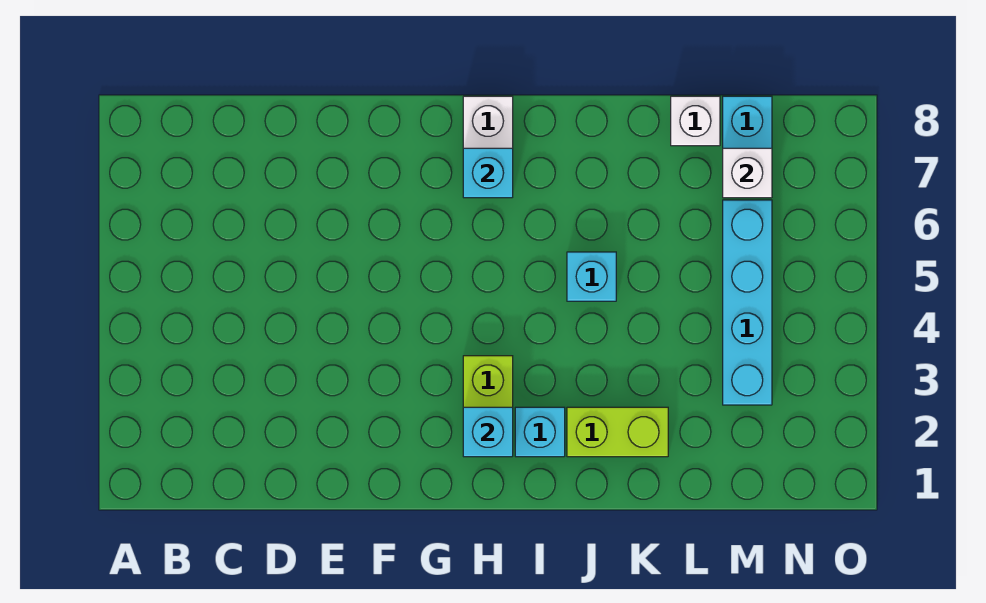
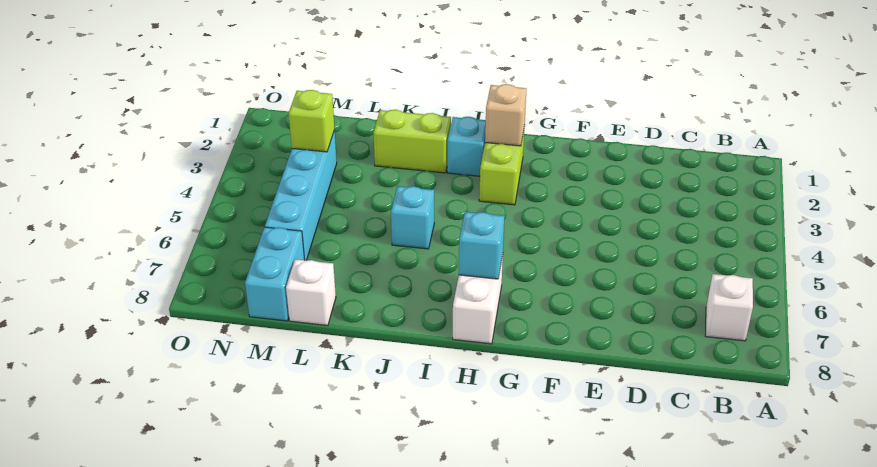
cyan 1x1 brick [463,407,513,457] -> tan 1x1 brick [485,84,527,146]
none -> lime 1x1 brick [289,90,335,152]
white 1x1 brick [723,148,772,198] -> white 1x1 brick moved to [705,274,753,341]

